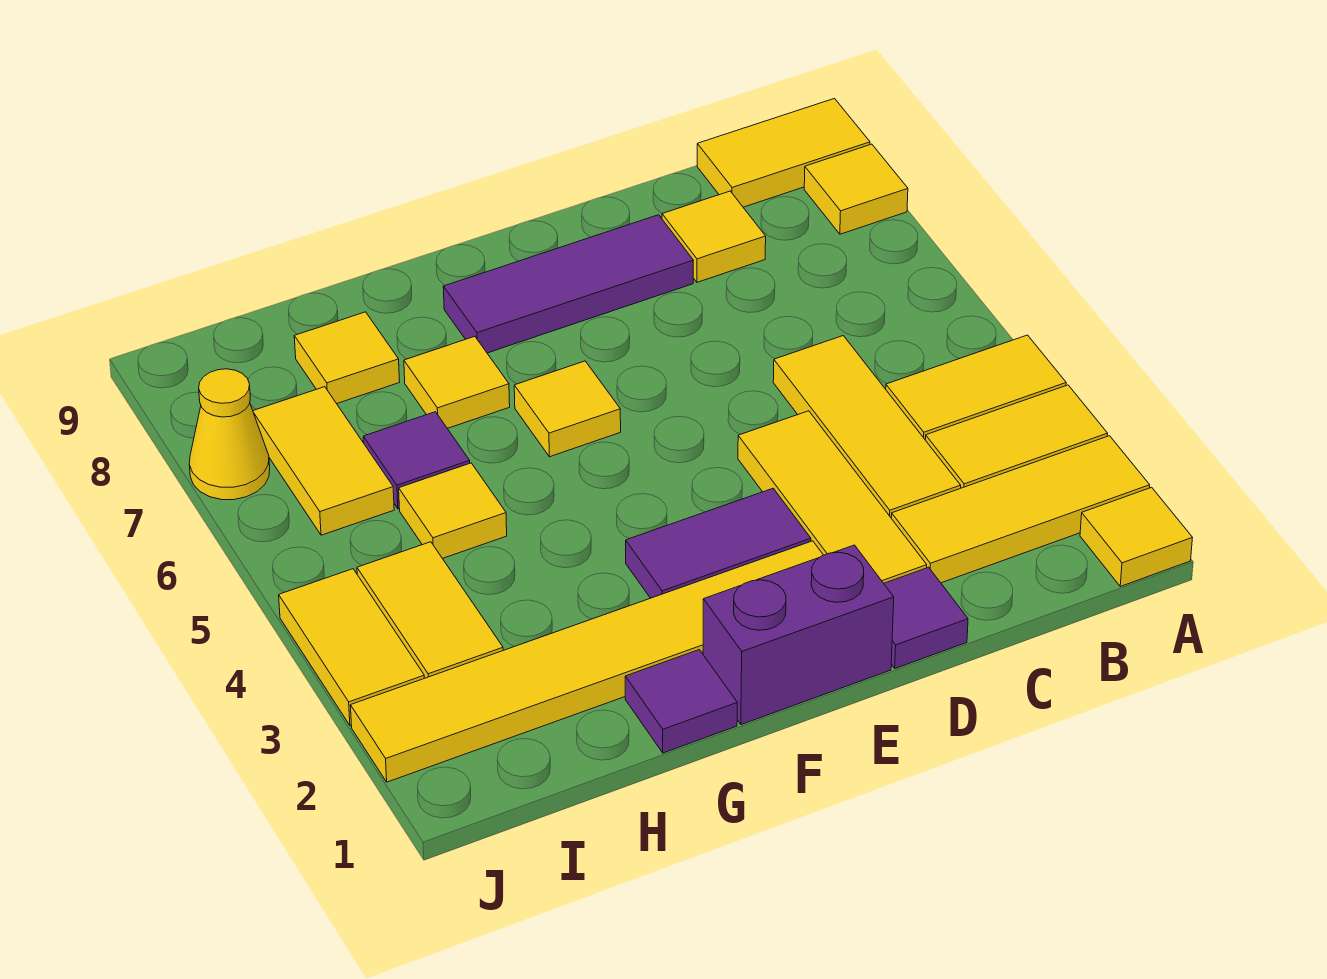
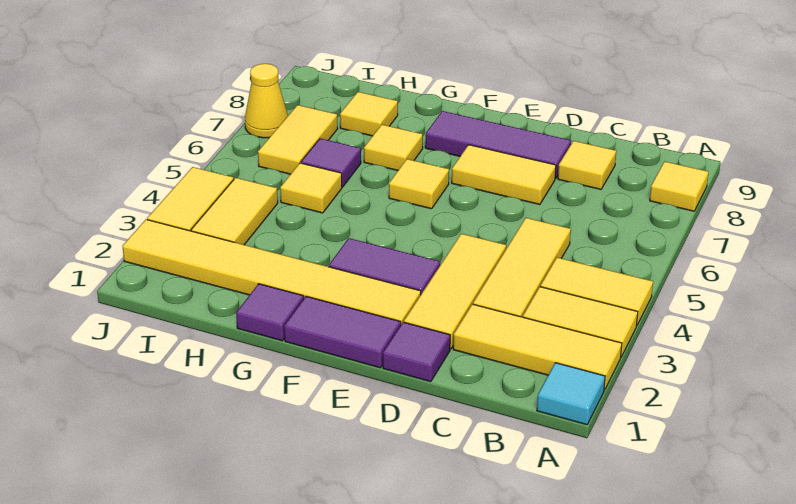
yellow 1x1 tile [1080,487,1192,586] -> cyan 1x1 tile [537,363,605,425]
yellow 1x2 tile [697,99,870,207] -> yellow 1x2 tile moved to [452,145,556,205]
purple 1x2 brick [703,545,894,725] -> purple 1x2 tile [284,296,401,368]

